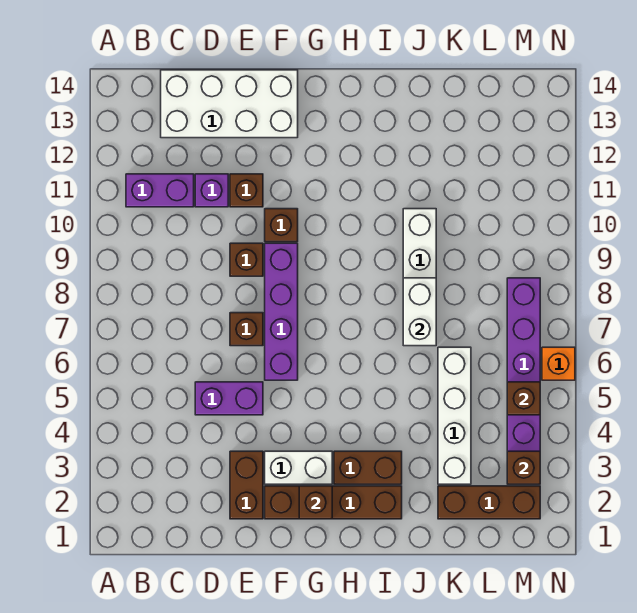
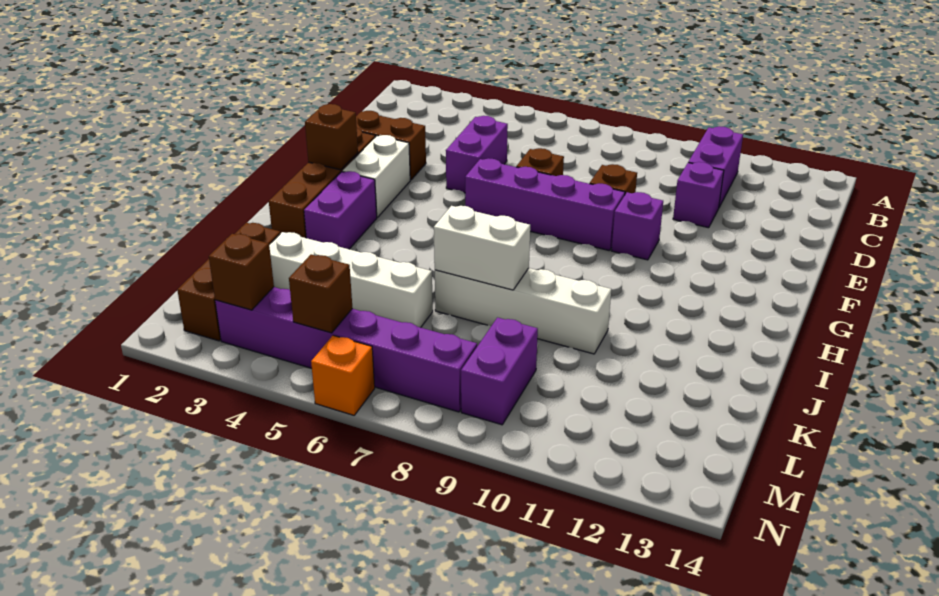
white 2x4 brick [161,70,298,138] -> none
brown 1x1 brick [230,174,263,207] -> none
brown 1x1 brick [265,209,298,242] -> purple 1x1 brick [611,192,663,260]
brown 1x2 brick [334,451,402,484] -> purple 1x2 brick [304,171,377,249]
none -> purple 1x2 brick [461,318,538,425]

